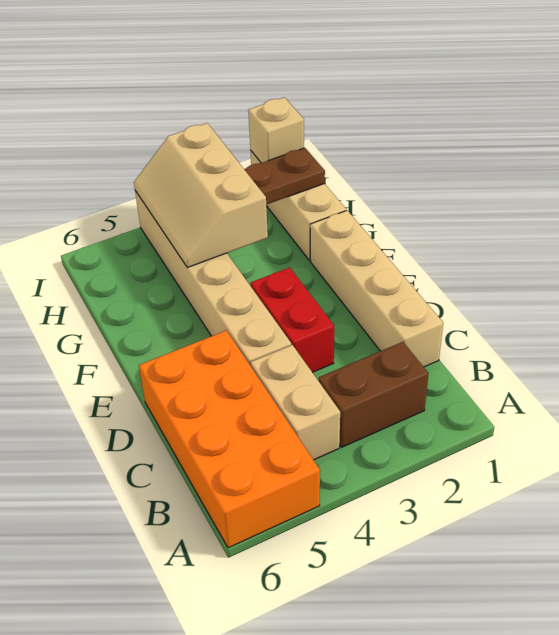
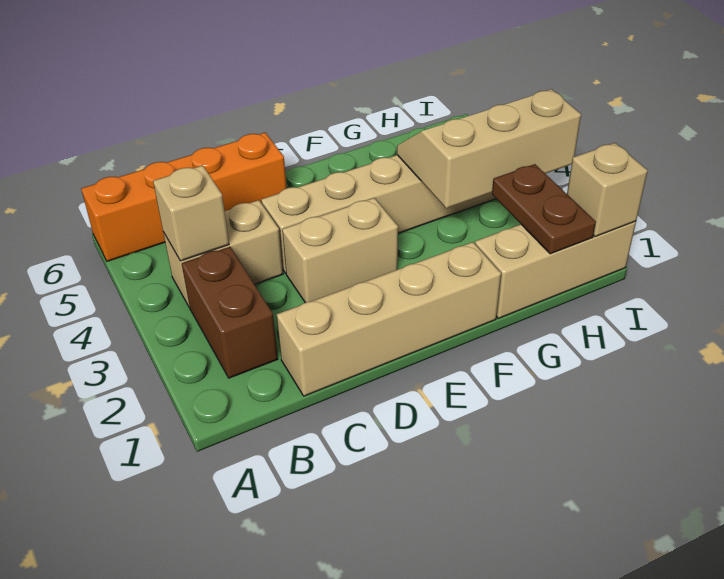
orange 2x4 brick [139,330,320,548] -> orange 1x4 brick [81,133,287,261]
none -> tan 1x1 brick [153,165,229,261]
red 1x2 brick [251,267,334,372] -> tan 1x2 brick [282,198,398,303]

